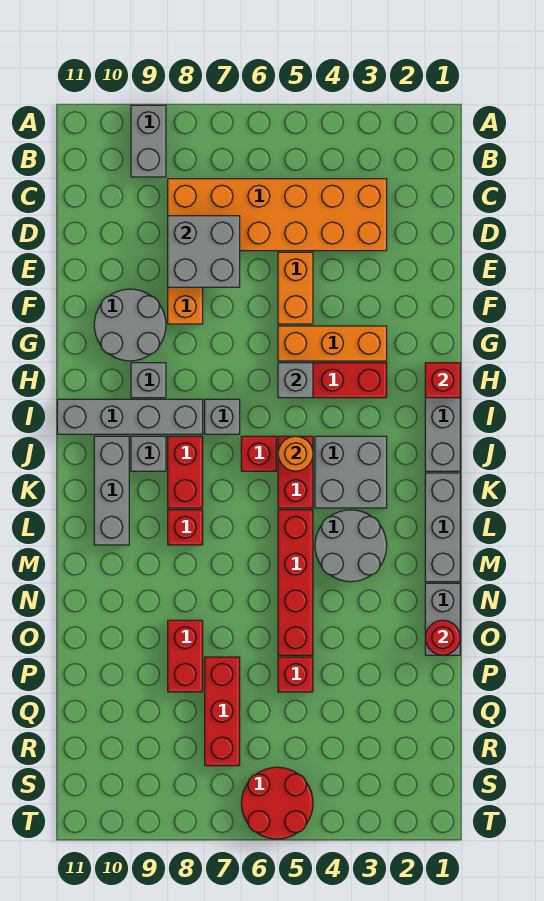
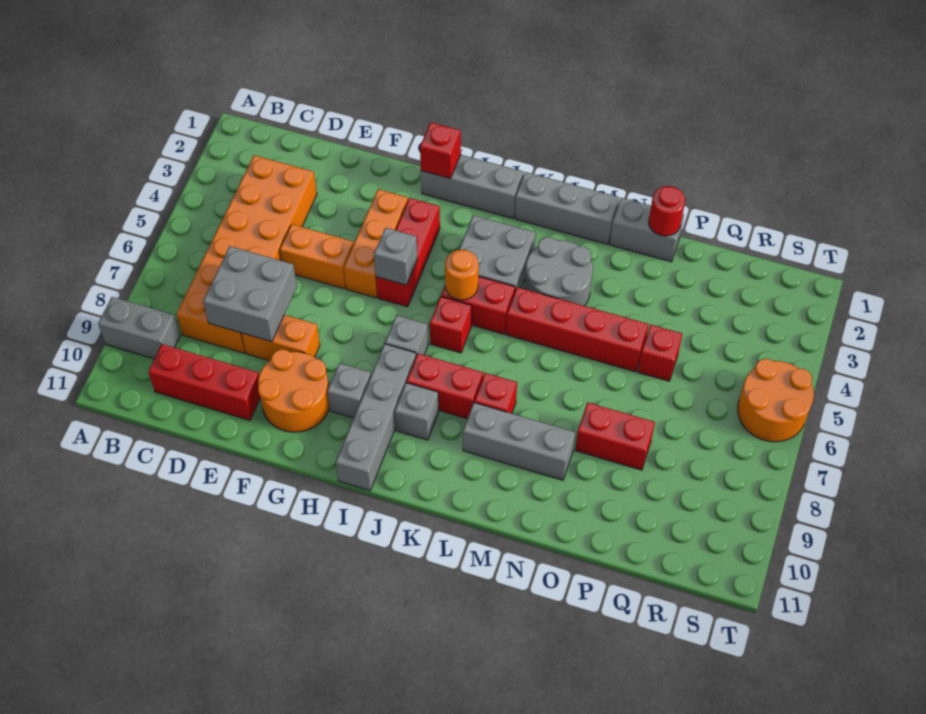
grey 2x2 round brick [94,289,166,361] -> orange 2x2 round brick [258,349,329,432]
grey 1x3 brick [94,436,129,545] -> grey 1x3 brick moved to [463,403,575,480]
red 1x3 brick [205,657,240,766] -> red 1x3 brick moved to [148,344,260,420]
red 2x2 round brick [241,767,313,839] -> orange 2x2 round brick [738,359,814,442]

